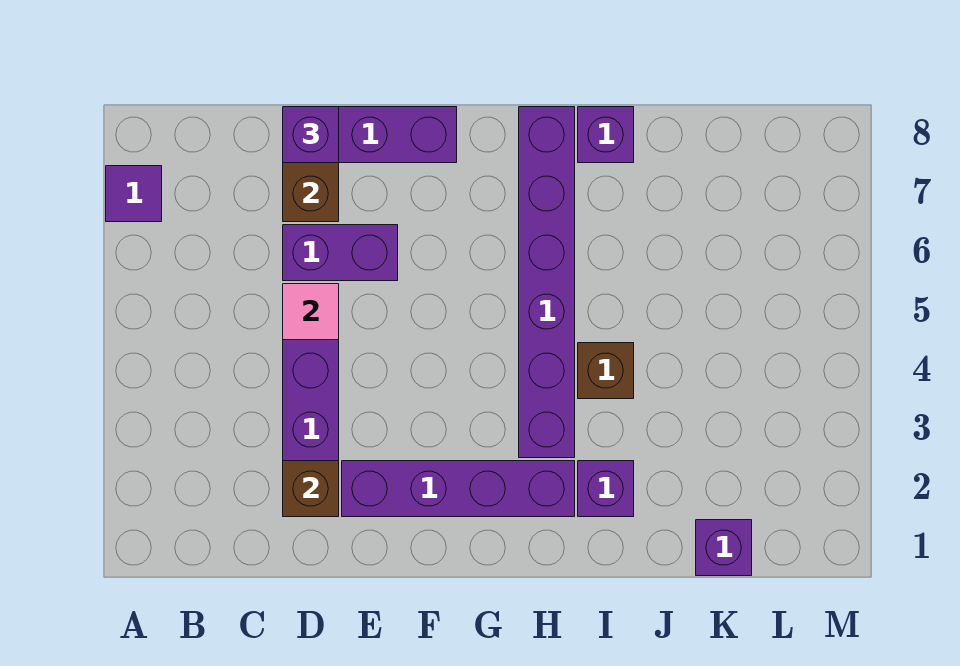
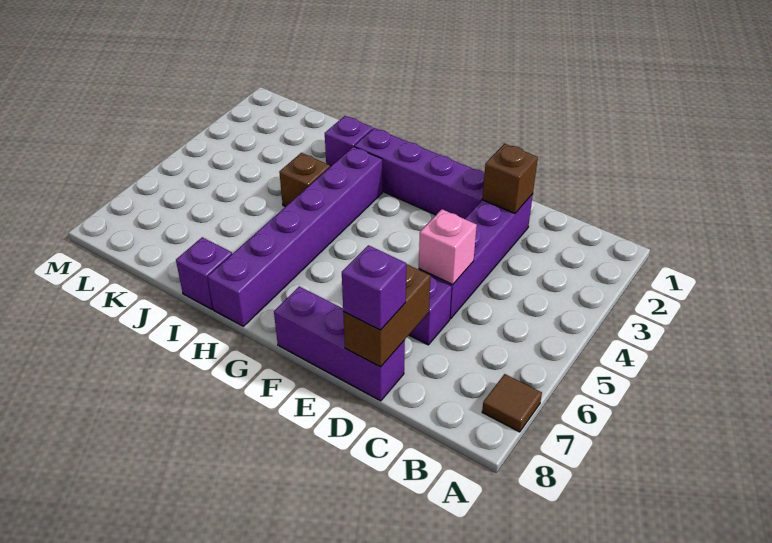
purple 1x1 tile [106,166,162,222] -> brown 1x1 tile [482,374,542,432]
pink 1x1 tile [283,284,339,340] -> pink 1x1 brick [419,209,477,284]
purple 1x1 brick [696,520,752,576] -> none

